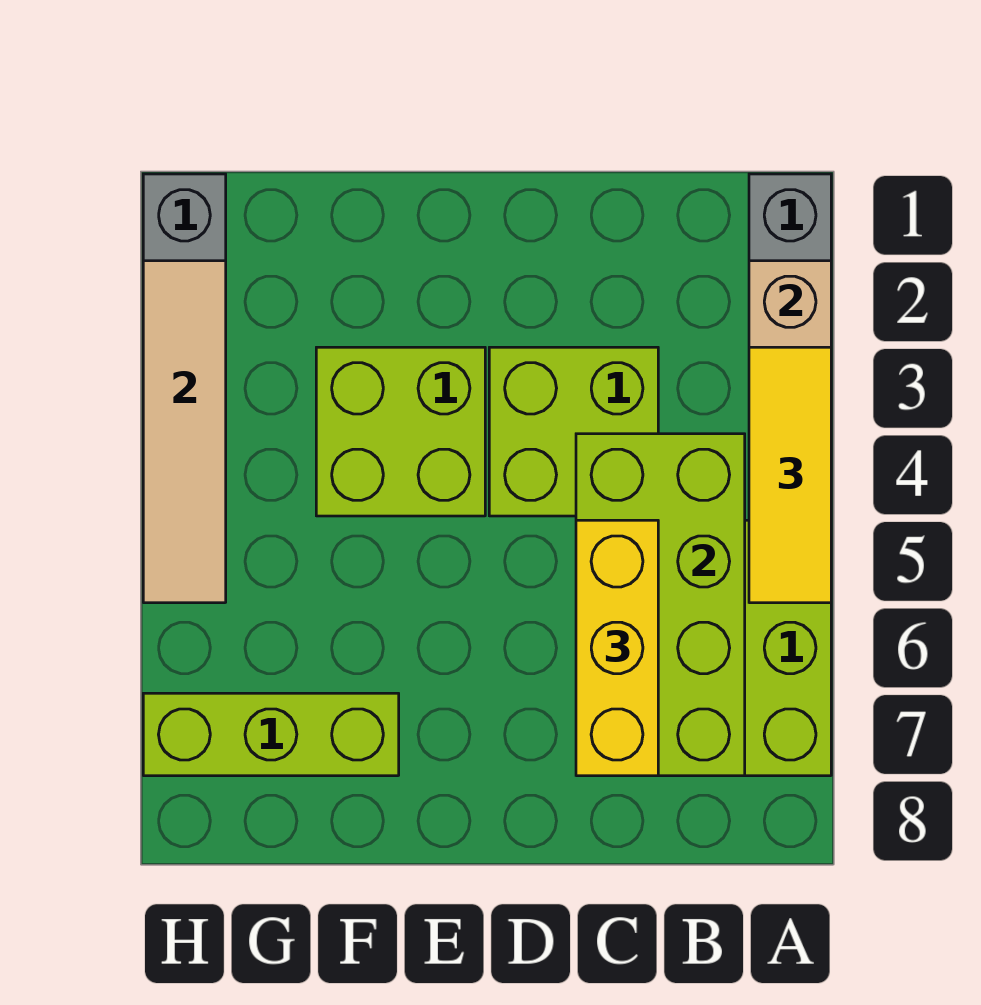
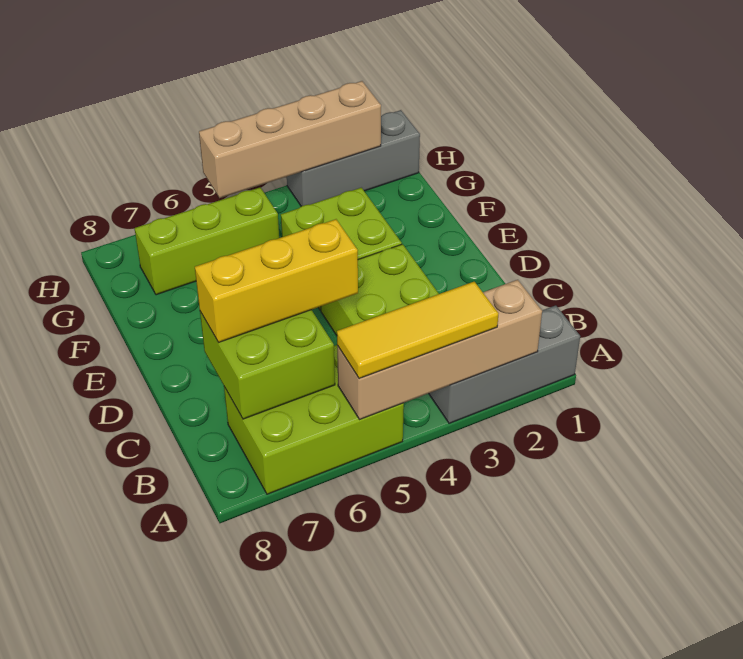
lime 2x4 brick [576,434,745,776] -> lime 2x2 brick [200,310,335,419]
lime 1x3 brick [143,693,399,776] -> lime 1x3 brick turned to [135,187,279,295]
tan 1x4 tile [143,261,226,603] -> tan 1x4 brick [199,81,381,198]

